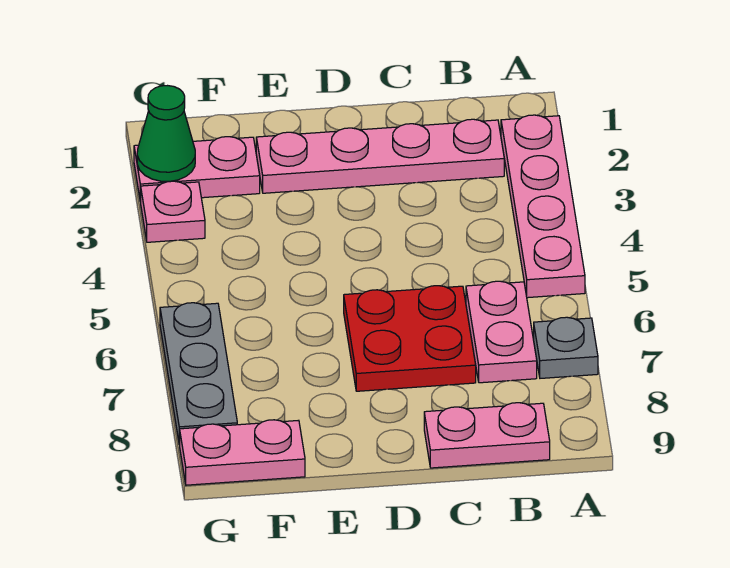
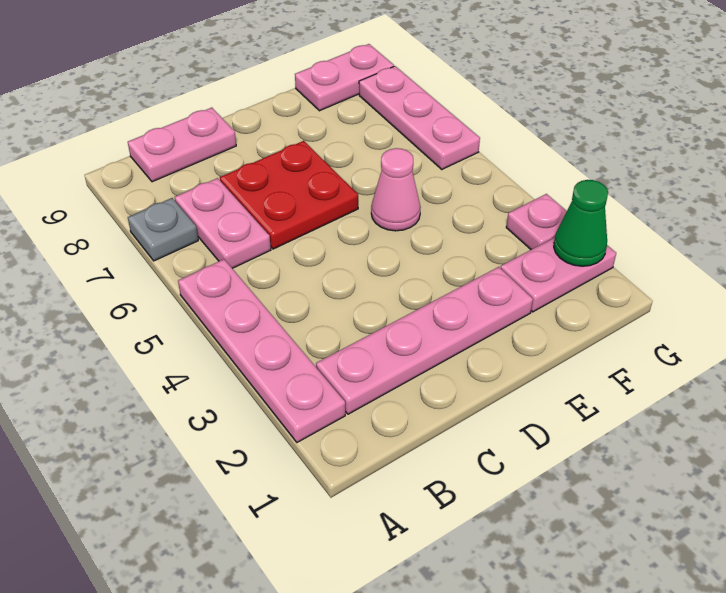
none -> pink 1x1 cone [371,148,421,231]
grey 1x3 plate [160,303,237,444] -> pink 1x3 plate [359,66,480,169]

